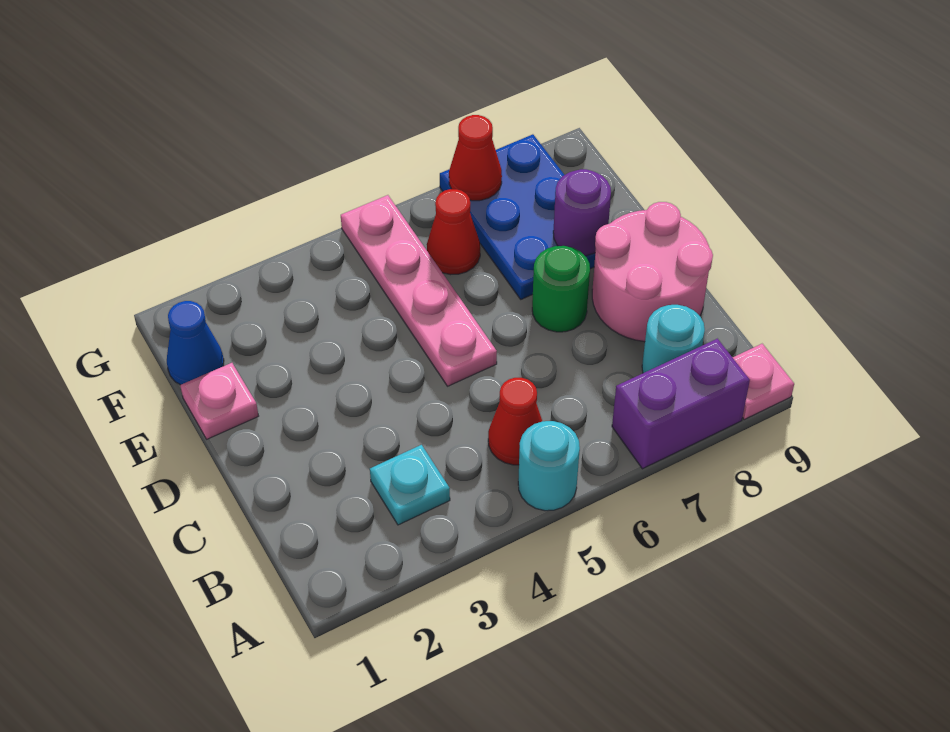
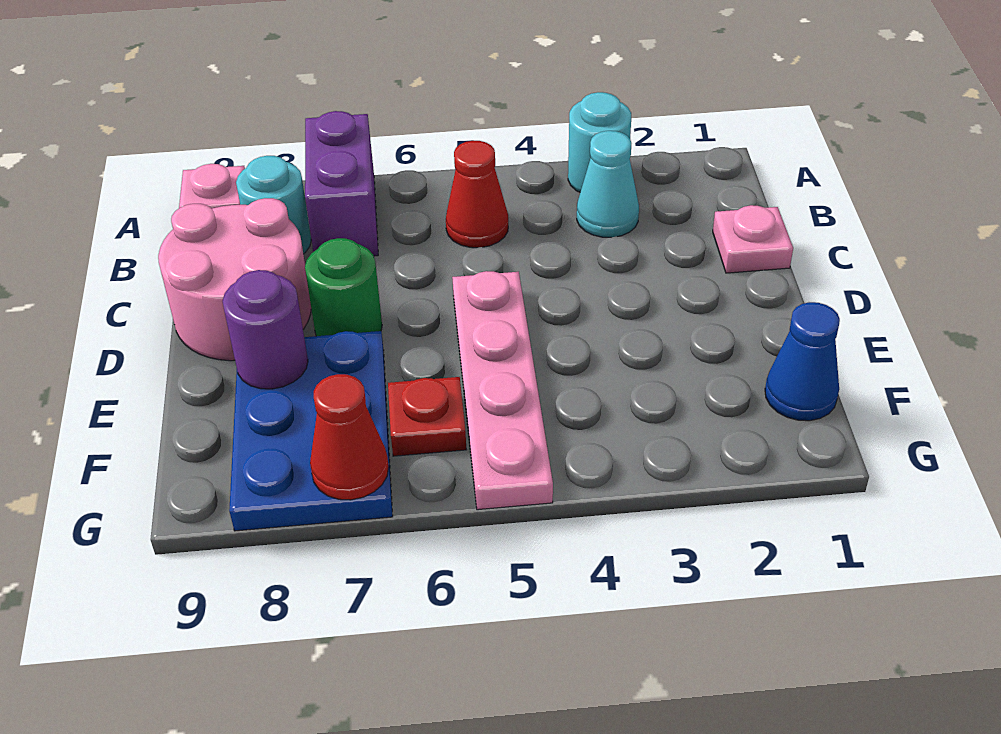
cyan 1x1 round brick [518,421,580,511] -> cyan 1x1 round brick moved to [568,92,631,192]
purple 1x2 brick [612,339,750,469] -> purple 1x2 brick turned to [305,111,378,256]
cyan 1x1 plate [370,445,450,525] -> cyan 1x1 cone [577,131,639,237]
pink 1x1 plate [180,363,258,439] -> pink 1x1 plate moved to [713,205,793,273]
red 1x1 cone [427,189,480,275] -> red 1x1 plate [388,377,466,456]

